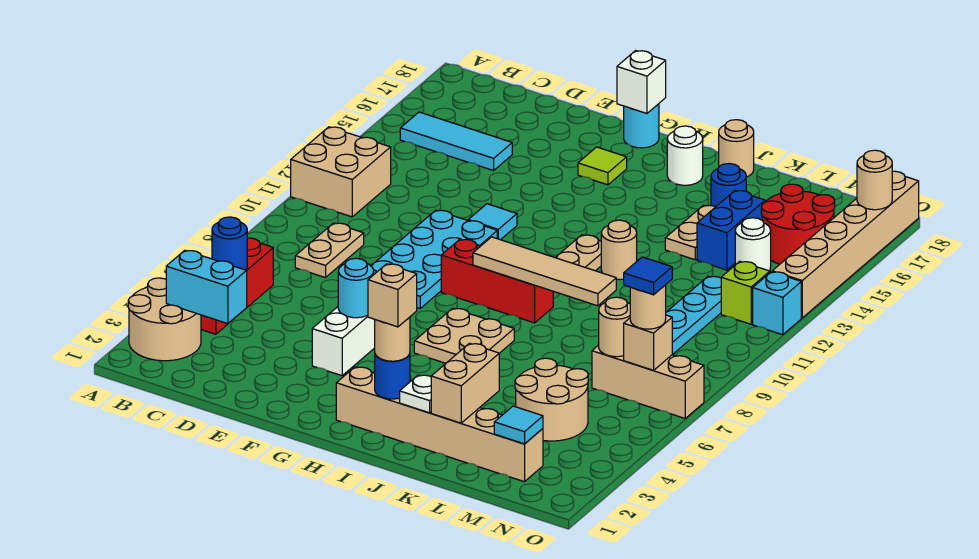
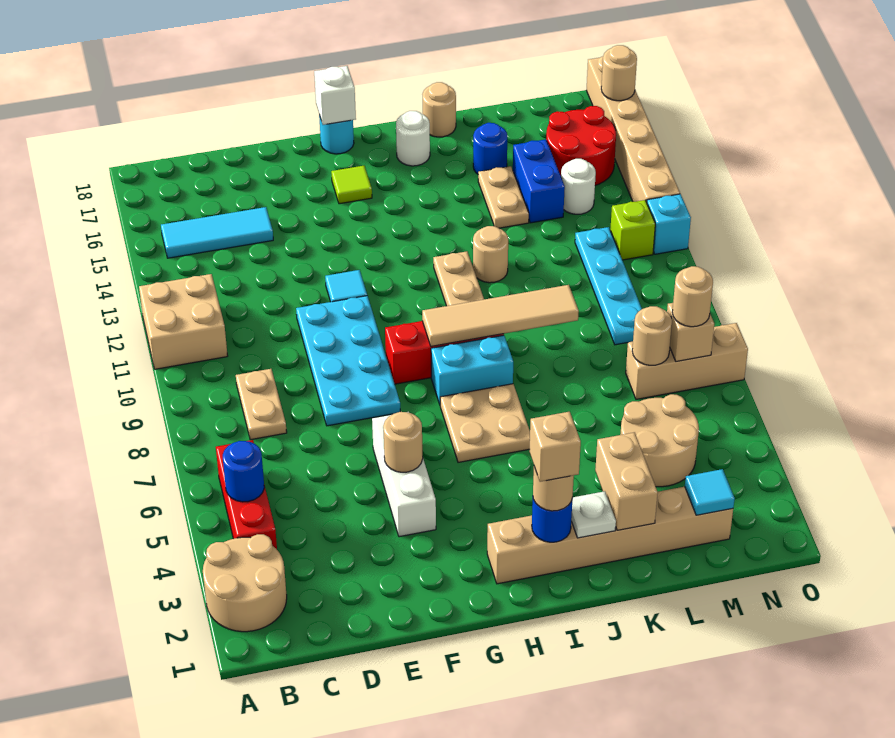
cyan 1x2 brick [166,250,247,324] -> cyan 1x2 brick moved to [431,335,513,404]
cyan 1x1 round brick [338,258,374,318] -> tan 1x1 round brick [383,412,423,472]
blue 1x1 tile [624,257,672,295] -> none

